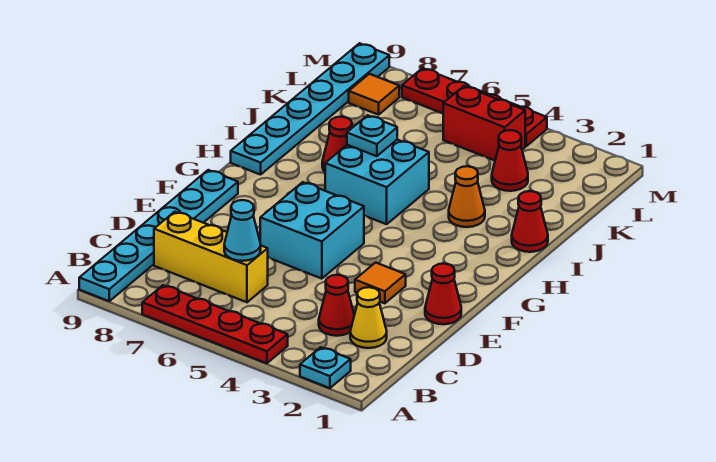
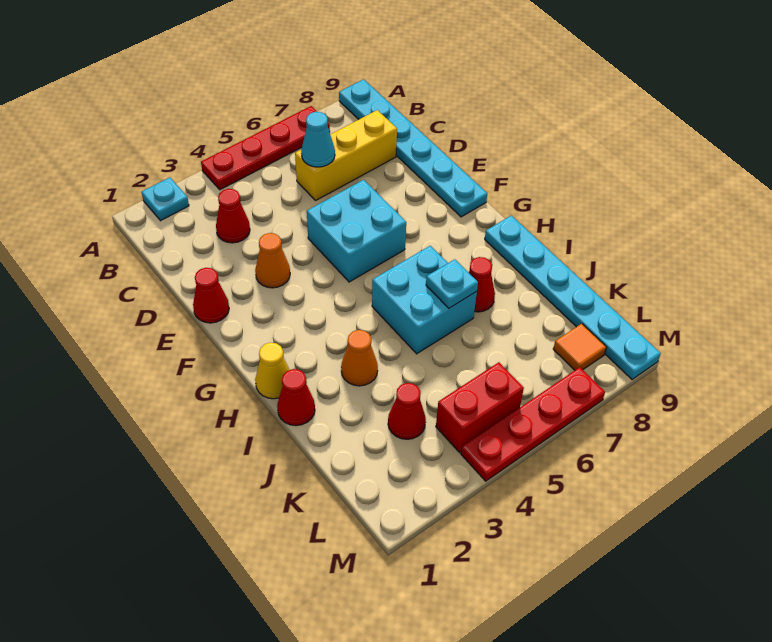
yellow 1x1 cone [350,287,387,348] -> yellow 1x1 cone moved to [255,343,289,399]
orange 1x1 tile [355,263,406,303] -> orange 1x1 cone [255,233,290,288]

